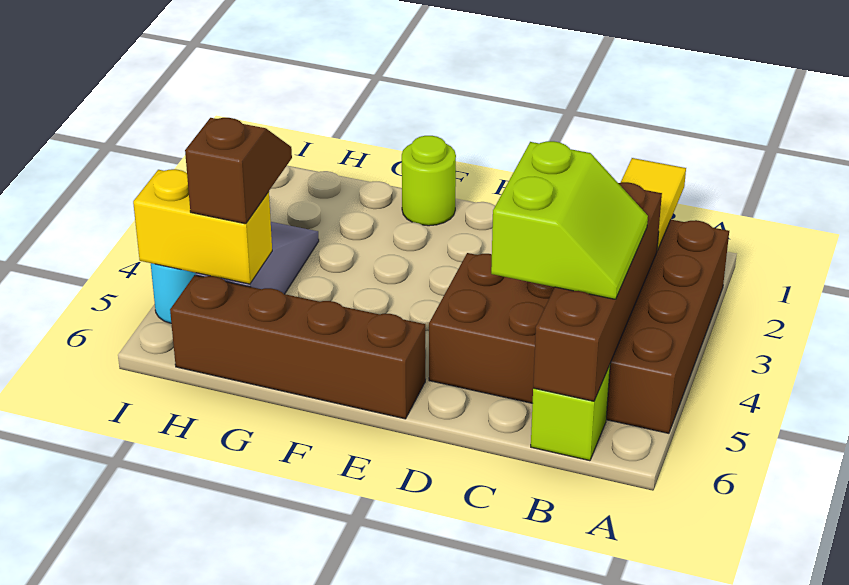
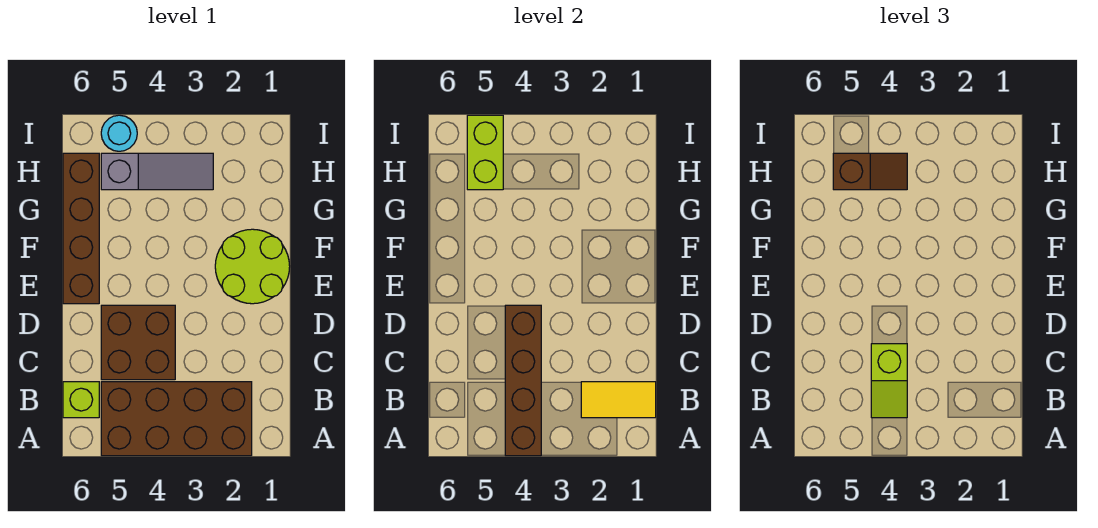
brown 1x4 brick [533,182,662,401] -> brown 1x4 brick turned to [505,305,541,456]
lime 2x2 slope [491,141,648,299] -> lime 1x2 slope [871,344,907,418]
lime 1x1 round brick [402,136,456,226] -> lime 2x2 round brick [215,229,290,304]
yellow 1x2 brick [133,169,272,284] -> lime 1x2 brick [467,115,503,190]

